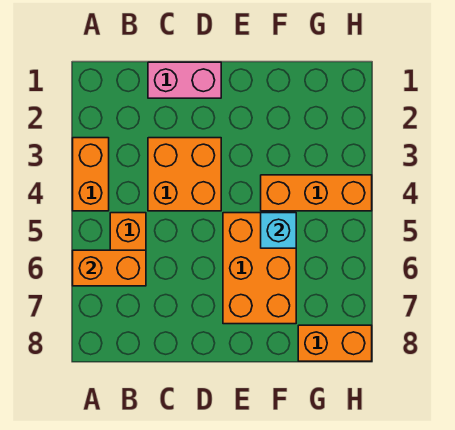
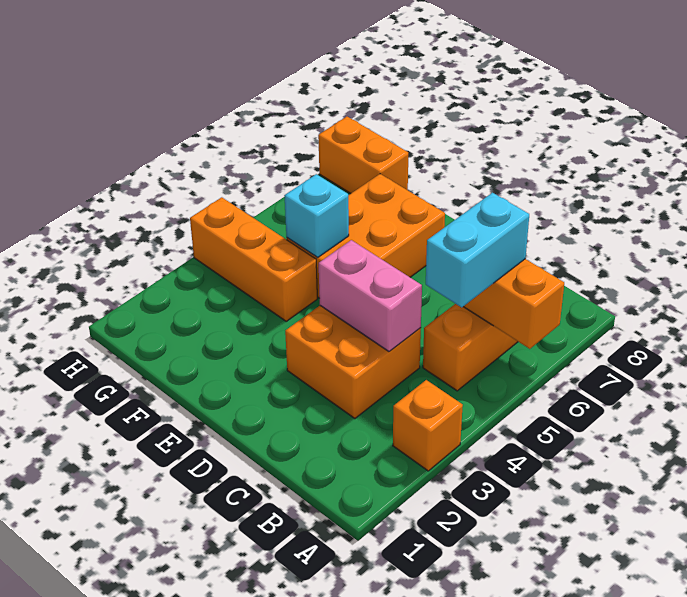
orange 1x2 brick [73,138,109,211] -> orange 1x1 brick [393,380,463,471]
none -> cyan 1x2 brick [426,193,529,307]
pink 1x2 brick [148,62,221,98] -> pink 1x2 brick moved to [319,240,422,351]

